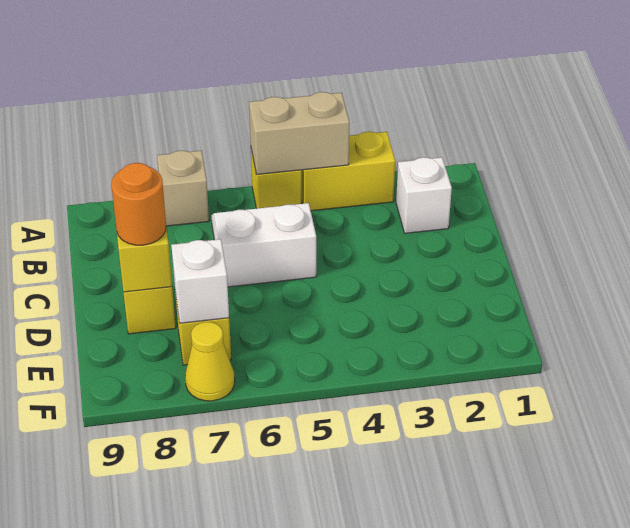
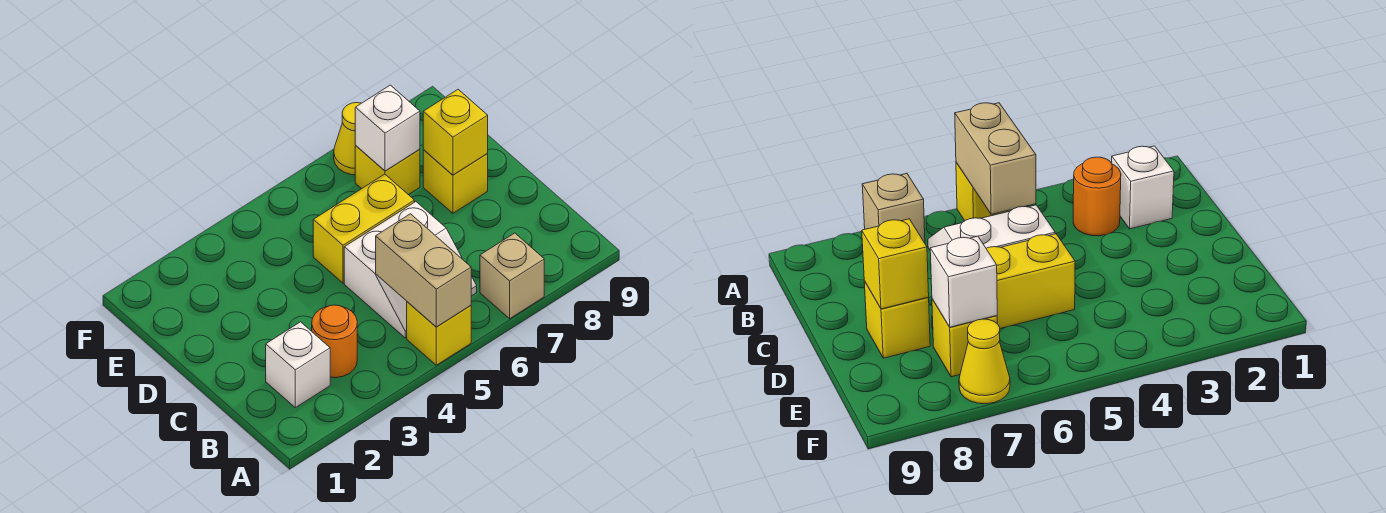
yellow 1x2 brick [302,132,395,211] -> yellow 1x2 brick moved to [313,174,414,283]
tan 1x2 brick [249,92,349,175] -> tan 1x2 brick turned to [376,214,471,327]
orange 1x1 round brick [111,163,166,245] -> orange 1x1 round brick moved to [312,305,357,378]

